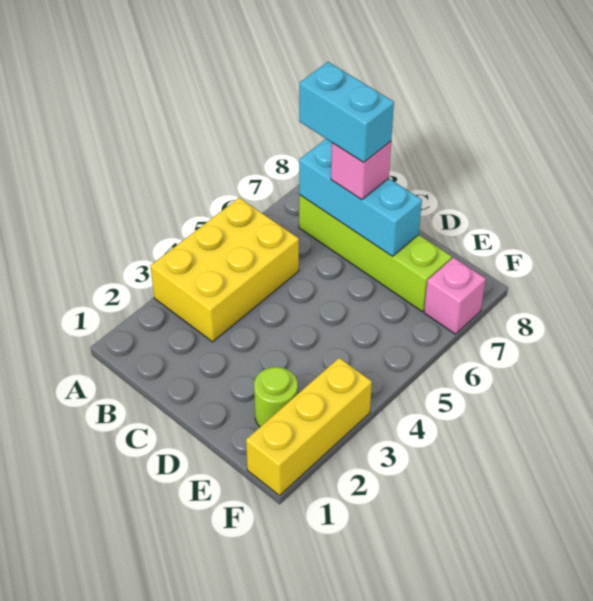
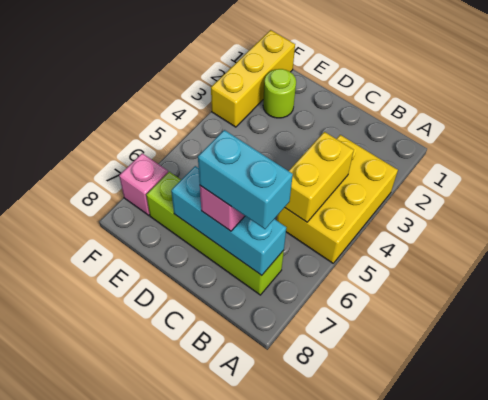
none -> yellow 1x2 brick [285,132,354,222]

